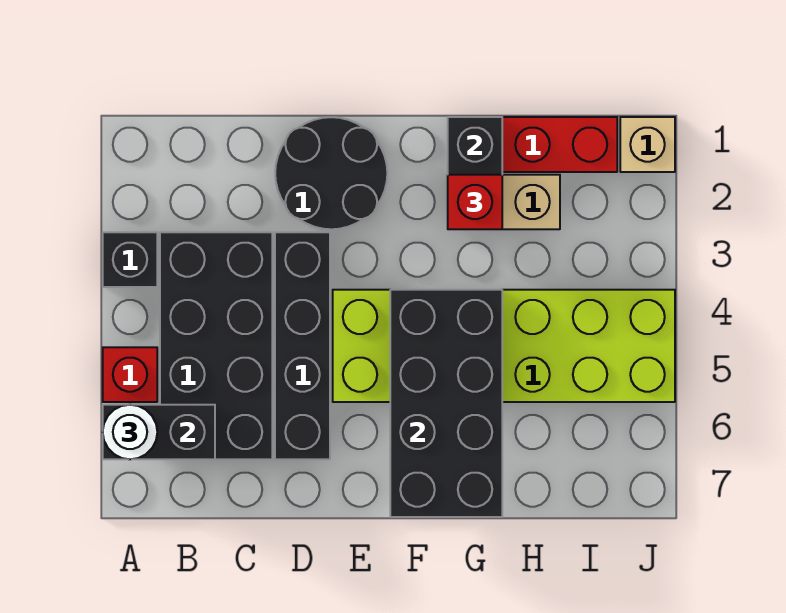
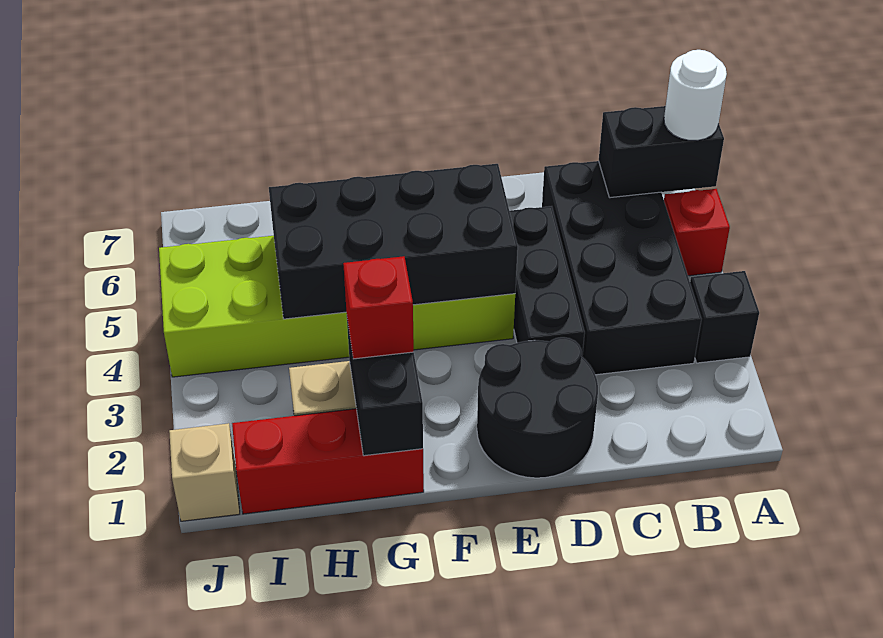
black 1x4 brick [275,232,330,459] -> black 1x3 brick [509,206,585,356]
black 2x4 brick [390,290,502,517] -> black 2x4 brick turned to [269,164,518,319]

